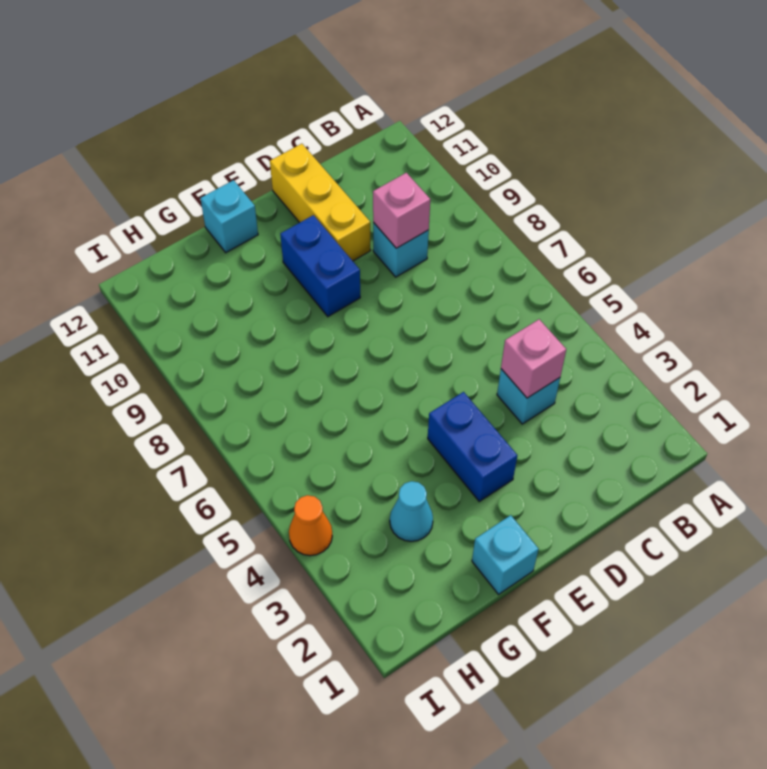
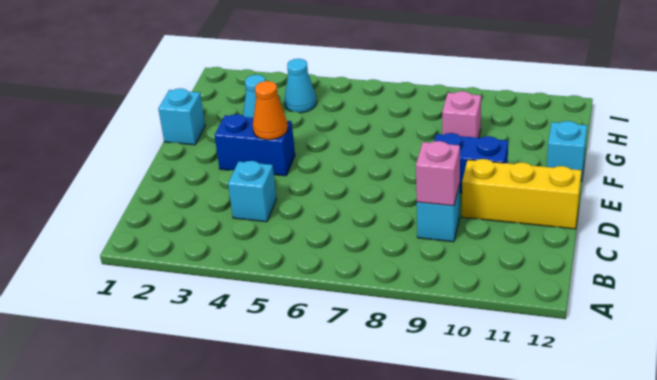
pink 1x1 brick [501,319,566,398] -> pink 1x1 brick moved to [442,91,481,138]
none -> cyan 1x1 cone [284,59,317,113]
orange 1x1 cone [289,495,332,556] -> orange 1x1 cone moved to [253,81,288,140]

